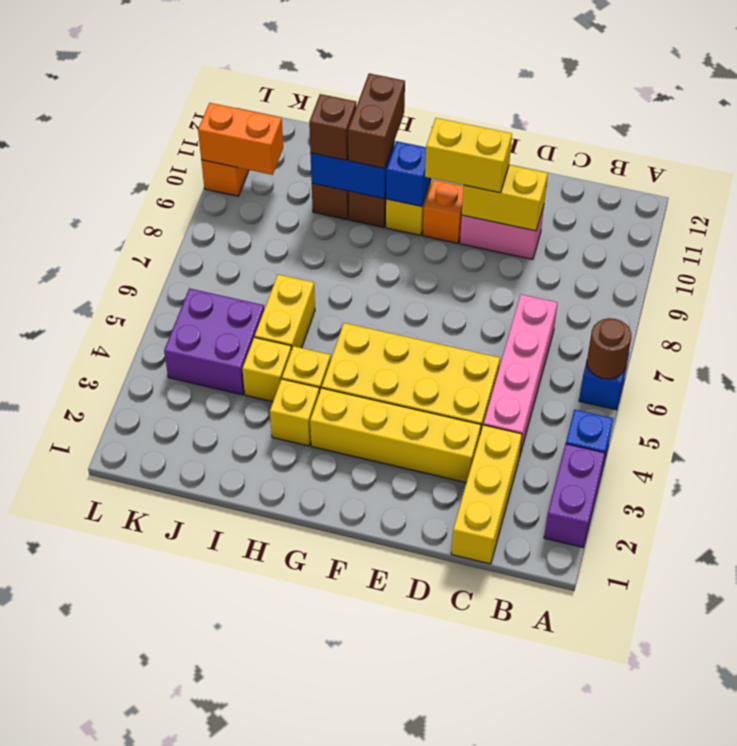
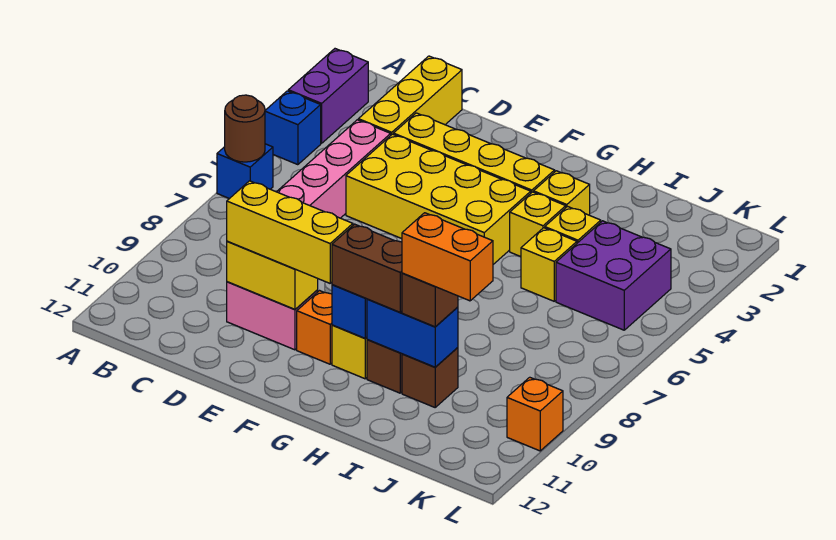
yellow 1x2 brick [425,118,512,193] -> yellow 1x3 brick [227,181,353,283]
brown 1x2 brick [348,73,405,168] -> brown 1x2 brick turned to [332,224,402,312]
yellow 1x2 brick [255,274,315,350] -> yellow 1x1 brick [521,228,577,301]
orange 1x2 brick [198,103,283,175] -> orange 1x2 brick moved to [402,213,493,301]

